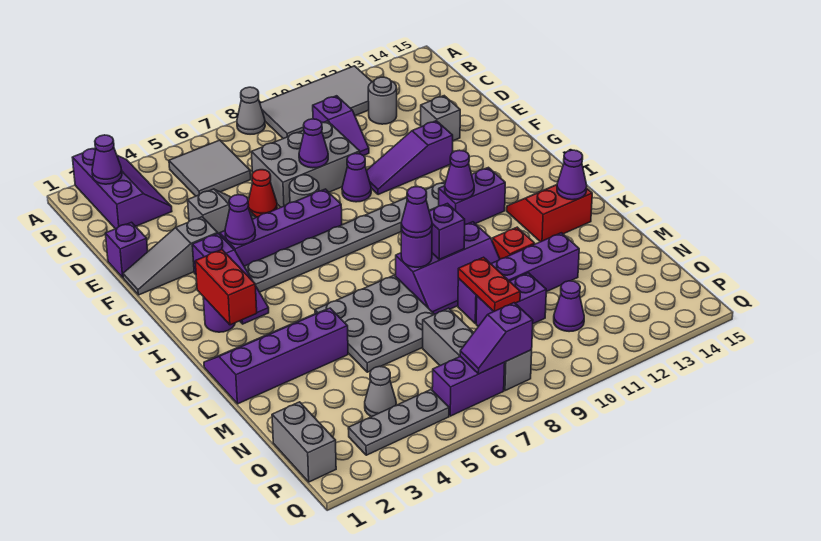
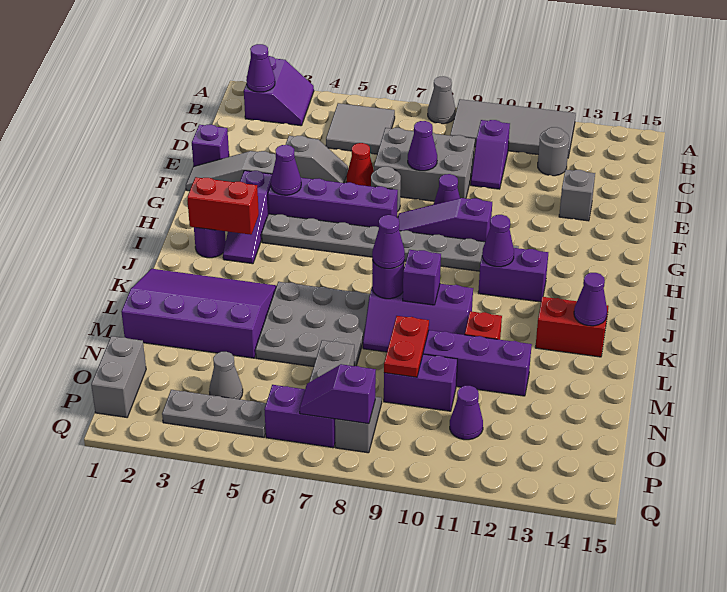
purple 2x3 slope [72,148,172,229] -> purple 2x2 slope [244,56,314,126]
purple 1x3 slope [367,121,453,195] -> purple 1x3 slope moved to [398,198,492,242]
red 1x2 brick [195,250,257,325] -> red 1x2 brick turned to [187,177,259,235]
purple 2x4 slope [204,308,348,404] -> purple 3x4 slope [121,269,277,358]

